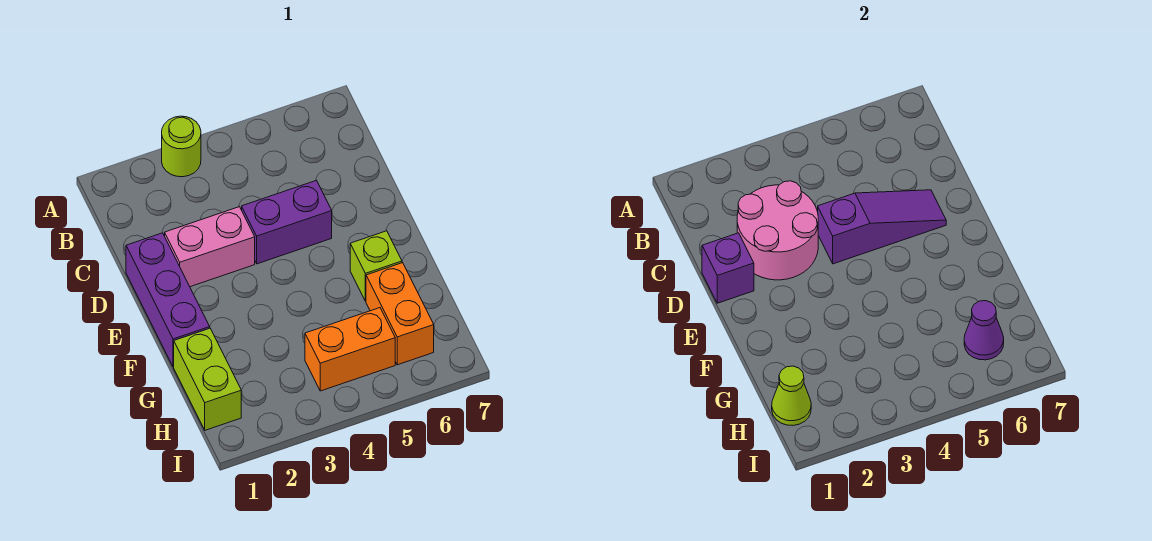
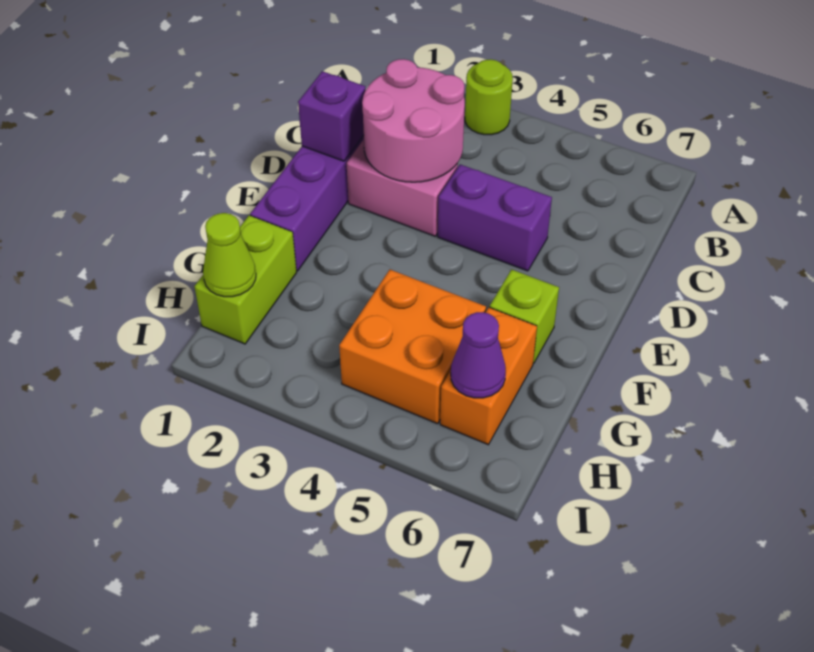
purple 1x3 slope [817,190,946,264] -> none
orange 1x2 brick [305,308,395,391] -> orange 2x2 brick [339,270,486,424]

